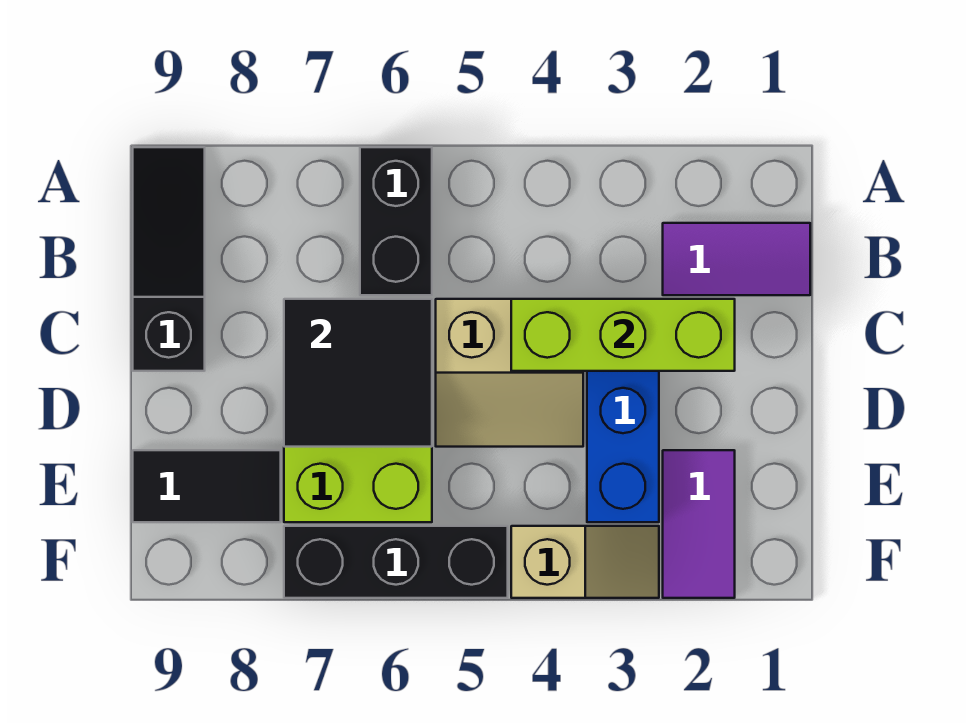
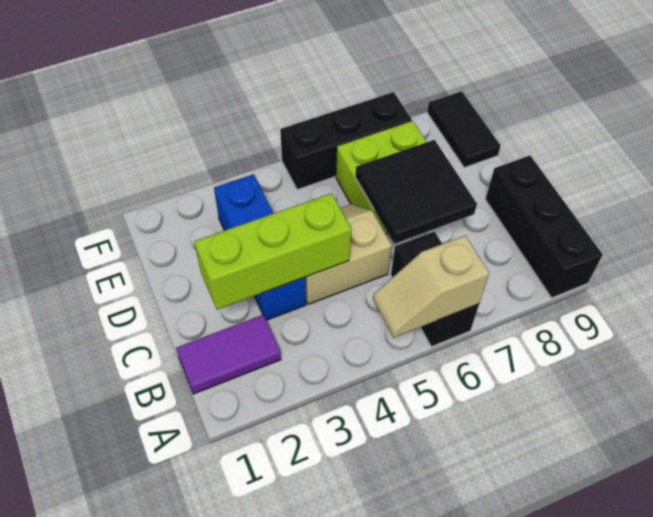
black 1x3 slope [133,147,205,371] -> black 1x3 brick [485,155,603,298]
purple 1x2 tile [663,450,735,598] -> none
black 1x2 tile [133,450,281,522] -> black 1x2 tile turned to [427,91,501,168]
tan 1x2 slope [511,526,659,598] -> tan 1x2 slope moved to [373,236,489,337]

